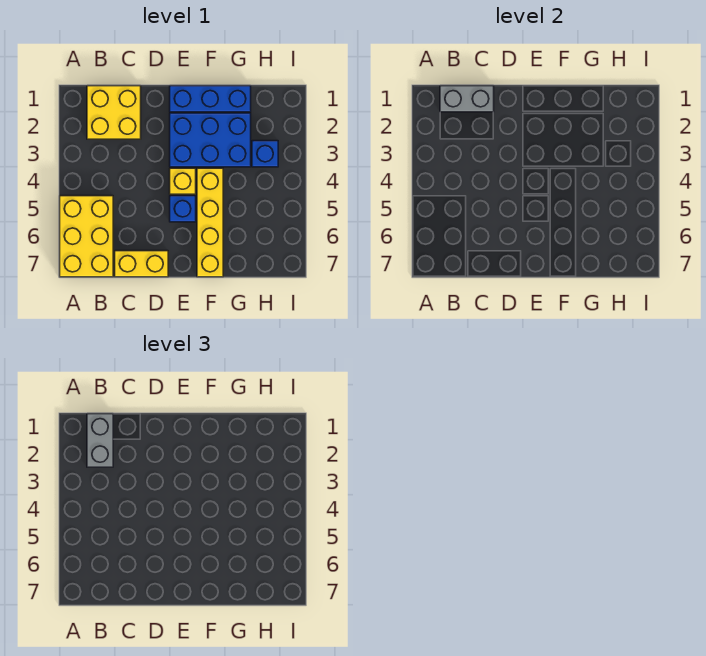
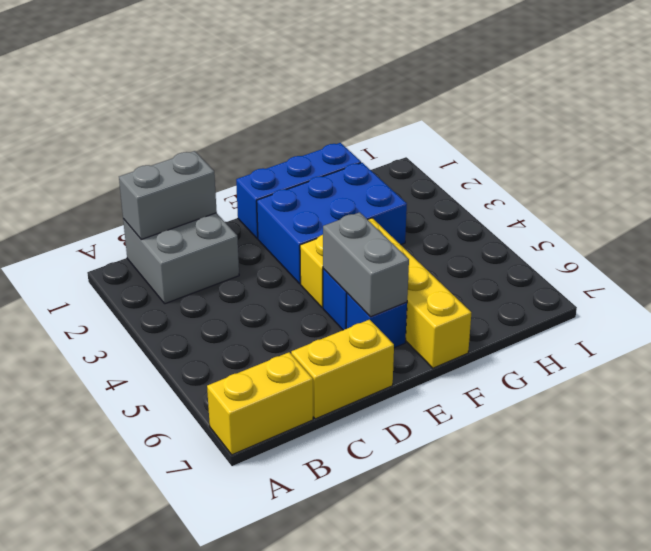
yellow 2x3 brick [60,196,113,277] -> yellow 1x2 brick [207,352,313,455]
yellow 2x2 brick [87,86,141,139] -> grey 2x2 brick [123,213,239,304]
grey 1x2 brick [87,414,113,467] -> grey 1x2 brick moved to [323,212,409,317]
blue 1x1 brick [252,141,278,167] -> blue 1x1 brick moved to [346,293,407,348]

